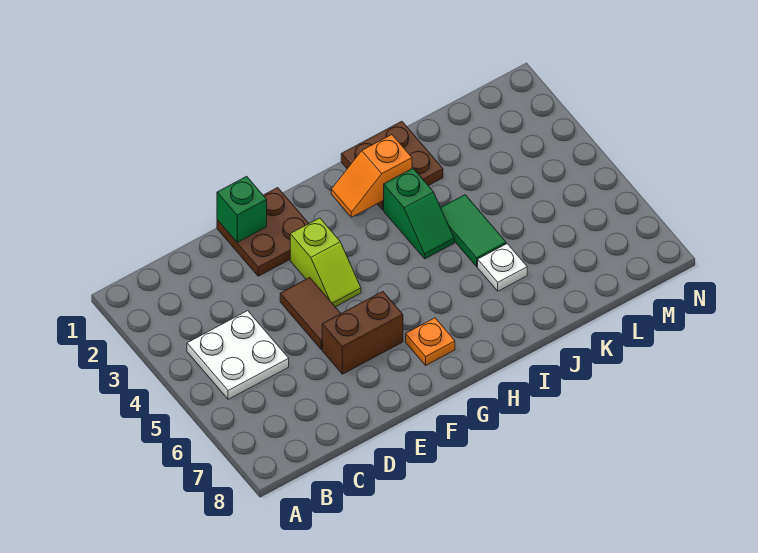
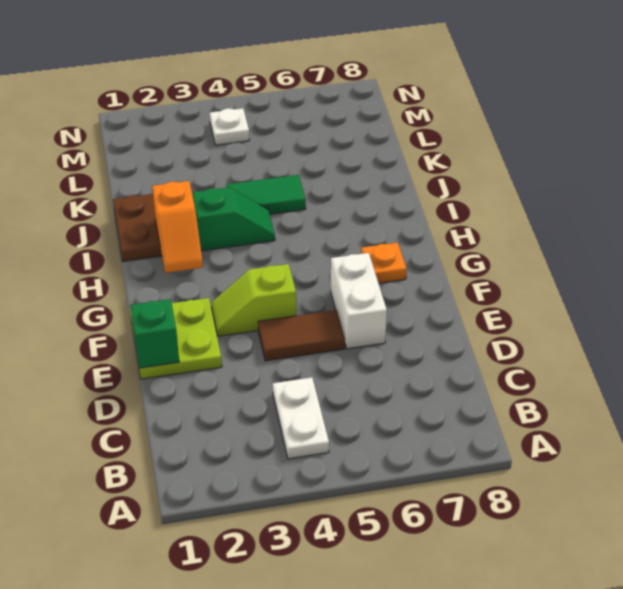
white 2x2 plate [187,311,289,399] -> white 1x2 plate [273,377,329,459]
brown 2x2 plate [217,188,309,276] -> lime 2x2 plate [130,298,222,379]
brown 1x2 brick [322,292,403,374] -> white 1x2 brick [331,253,387,349]
lime 1x2 slope [290,218,361,307] -> lime 1x2 slope turned to [212,264,296,336]
white 1x1 plate [478,244,527,291] -> white 1x1 plate moved to [210,108,249,145]

